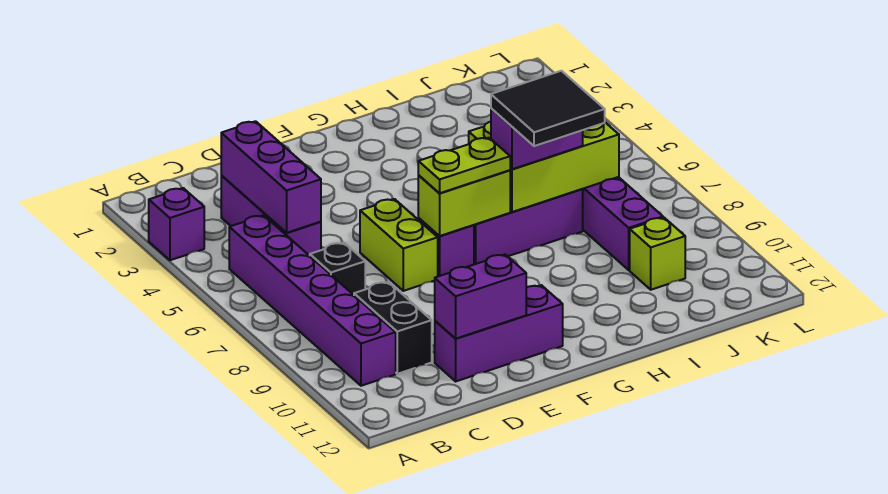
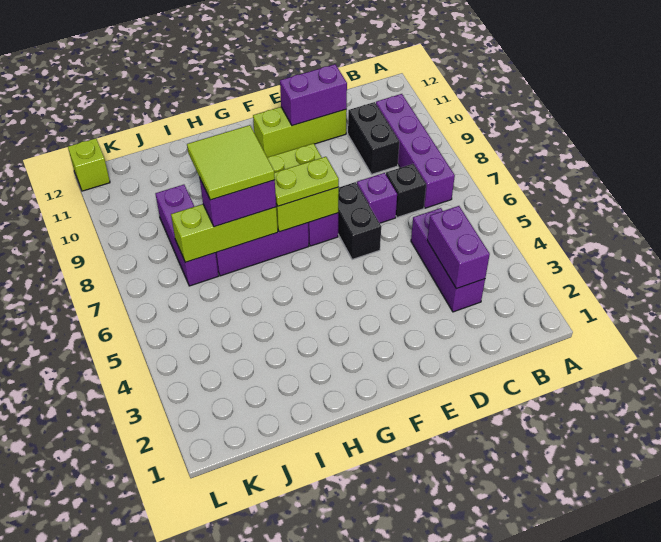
purple 1x1 brick [149,188,204,260] -> purple 1x1 brick moved to [357,173,397,223]
purple 1x6 brick [229,215,396,386] -> purple 1x4 brick [376,94,455,208]
purple 1x3 brick [221,121,321,233] -> purple 1x2 brick [427,206,490,289]
purple 1x3 brick [435,285,563,381] -> lime 1x3 brick [253,107,347,157]
lime 1x2 brick [360,199,438,291] -> black 1x2 brick [338,182,381,260]
lime 1x2 brick [418,170,510,236] -> lime 2x2 brick [267,143,339,232]
lime 2x3 brick [469,122,619,212] -> lime 1x3 brick [171,204,278,262]
black 2x2 tile [491,71,605,146] -> lime 2x2 tile [187,125,275,200]
lime 1x1 brick [630,218,685,290] -> lime 1x1 brick moved to [68,138,110,191]

